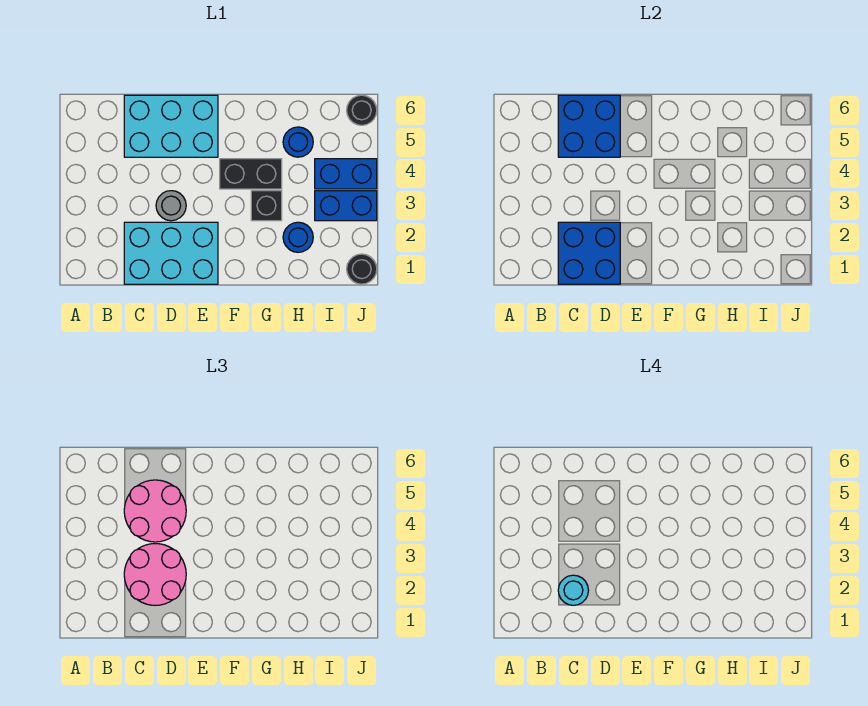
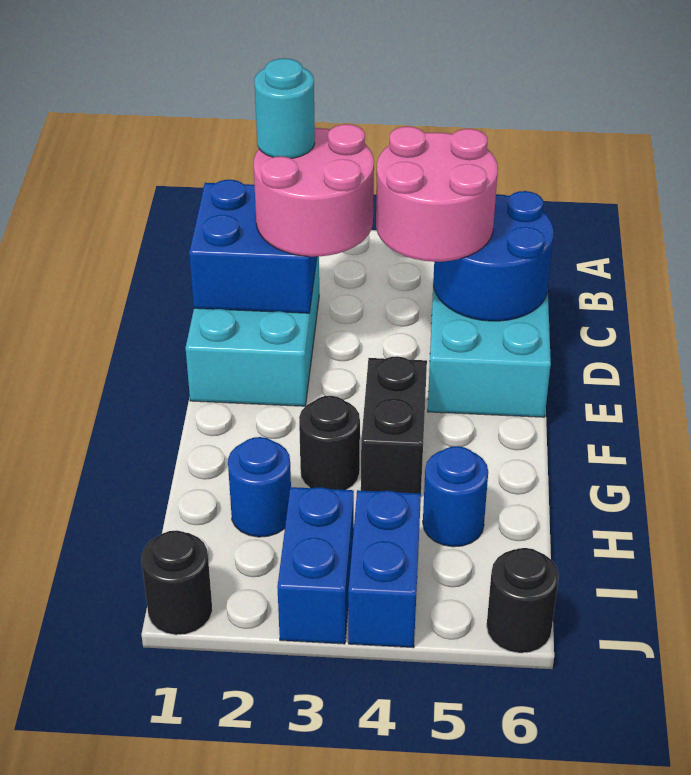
blue 2x2 brick [558,95,620,157] -> blue 2x2 round brick [433,191,554,321]
grey 1x1 round brick [156,191,186,221] -> none
black 1x1 brick [251,191,282,221] -> black 1x1 round brick [299,396,360,490]

